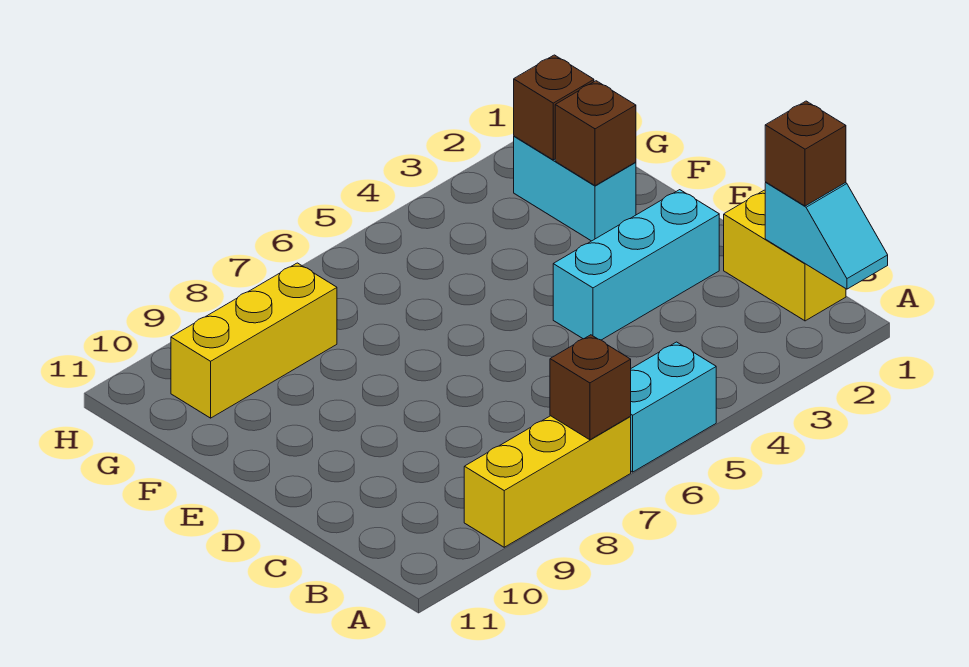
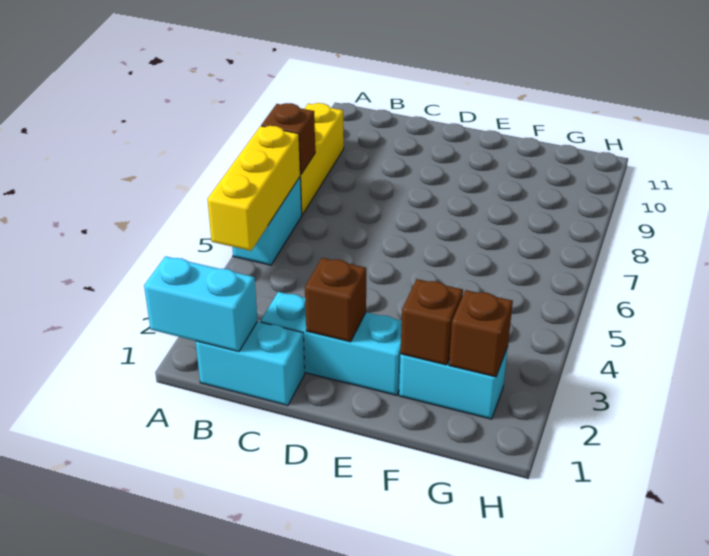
cyan 1x2 slope [765,182,888,289] -> cyan 1x2 brick [144,256,258,352]
yellow 1x2 brick [724,190,846,321] -> cyan 1x2 brick [196,322,305,406]
brown 1x1 brick [765,101,846,206] -> brown 1x1 brick moved to [305,258,366,342]
cyan 1x3 brick [553,190,719,340] -> cyan 1x3 brick turned to [261,292,402,395]
yellow 1x3 brick [171,263,337,418] -> yellow 1x3 brick moved to [207,126,300,251]

